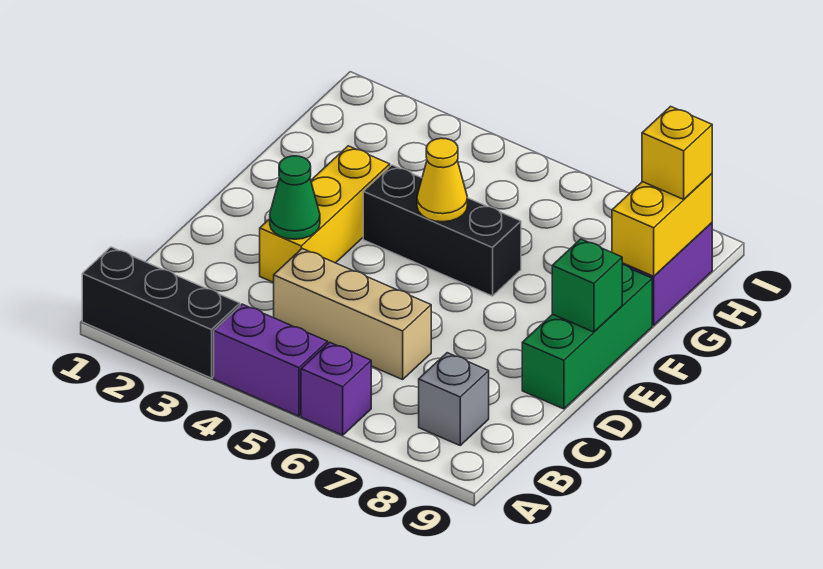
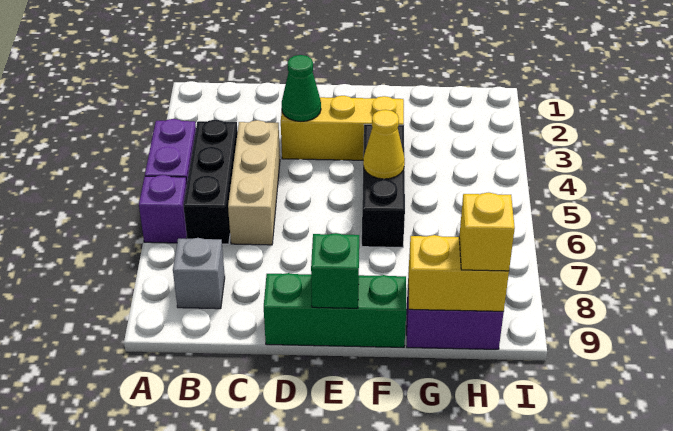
black 1x3 brick [82,247,240,378] -> black 1x3 brick moved to [183,120,238,244]

